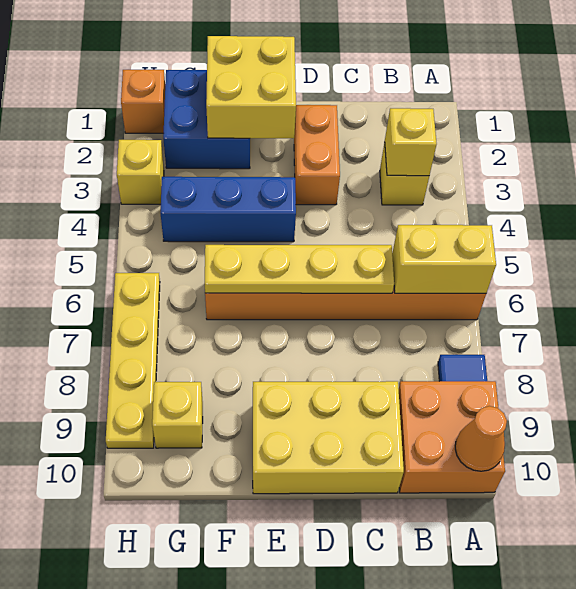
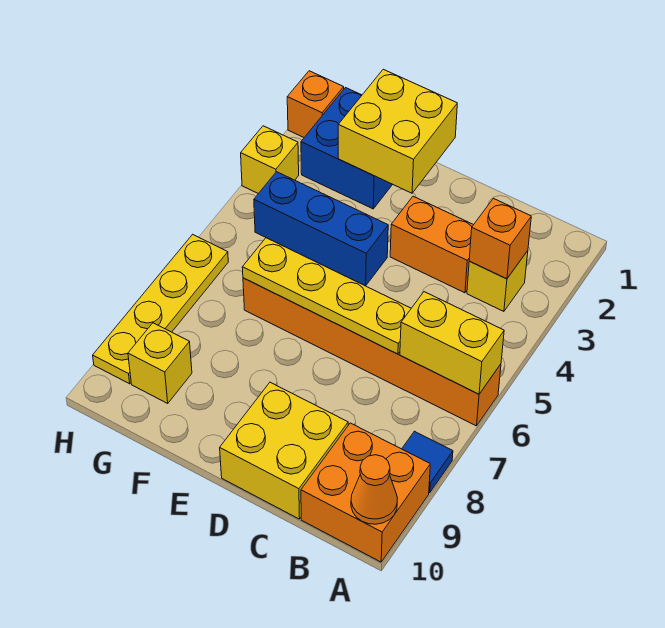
yellow 1x1 brick [385,108,437,176] -> orange 1x1 brick [469,198,531,279]
yellow 2x3 brick [253,381,404,494] -> yellow 2x2 brick [220,382,348,519]
orange 1x2 brick [294,105,340,205] -> orange 1x2 brick turned to [390,196,473,293]

